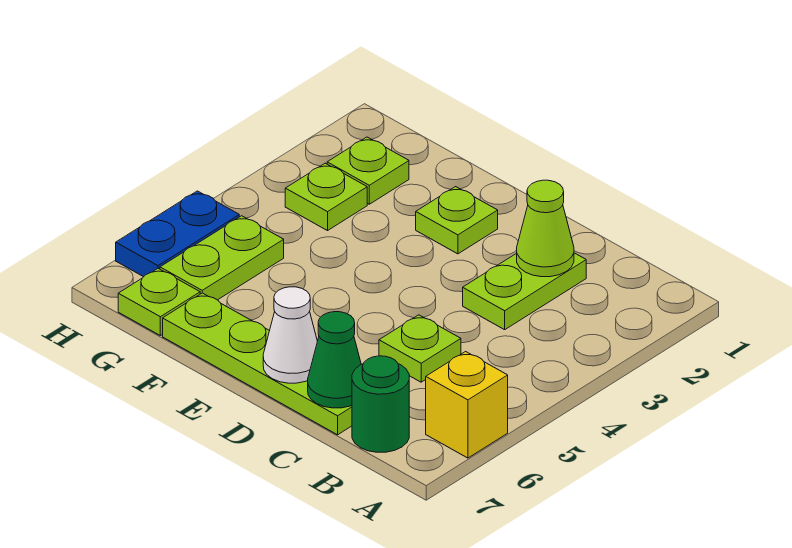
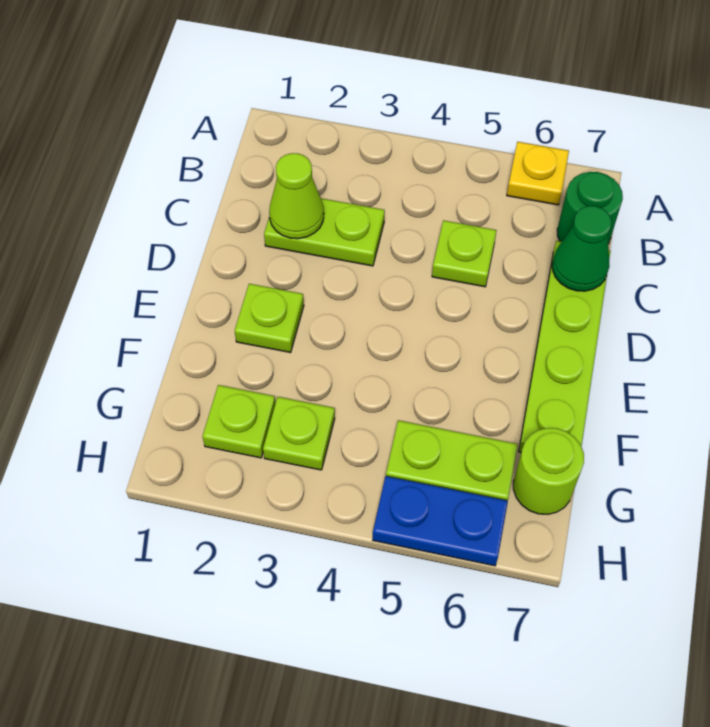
yellow 1x1 brick [426,352,508,458] -> yellow 1x1 plate [507,142,569,205]
white 1x1 cone [263,287,317,383] -> none
lime 1x1 plate [118,268,200,336] -> lime 1x1 round brick [513,428,584,514]

